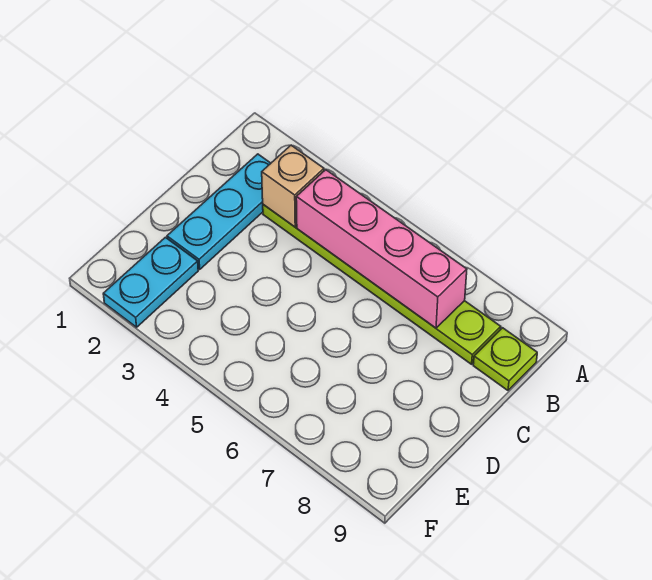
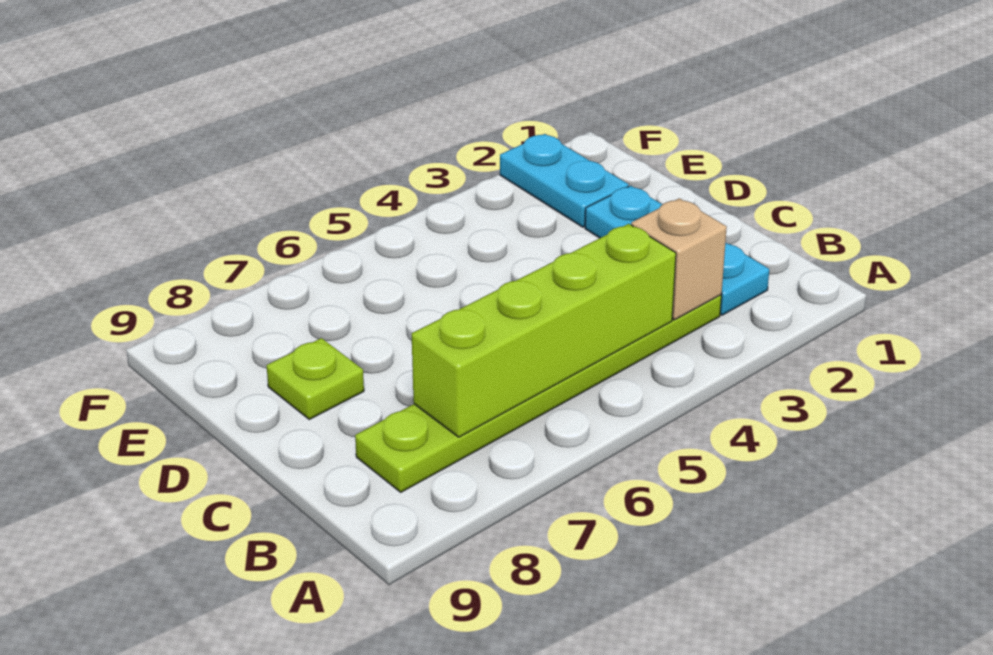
pink 1x4 brick [296,170,467,328] -> lime 1x4 brick [412,224,676,437]
lime 1x1 plate [473,328,537,390] -> lime 1x1 plate moved to [267,338,364,419]

